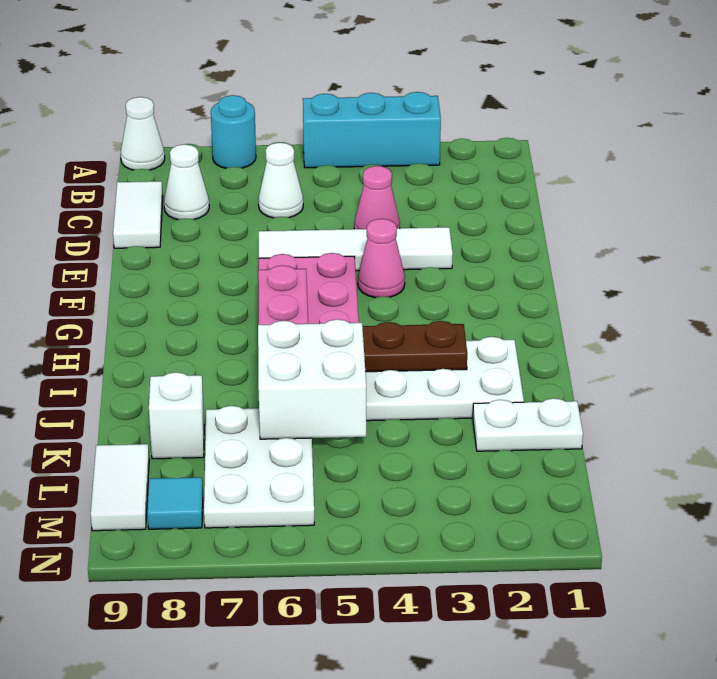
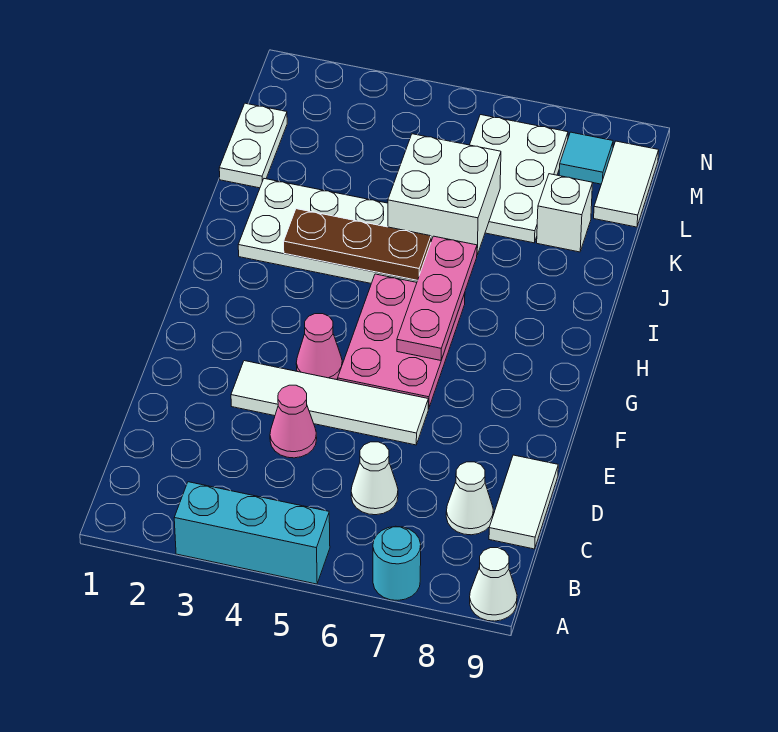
white 1x2 plate [473,398,583,451] -> white 1x2 plate turned to [219,103,287,188]

